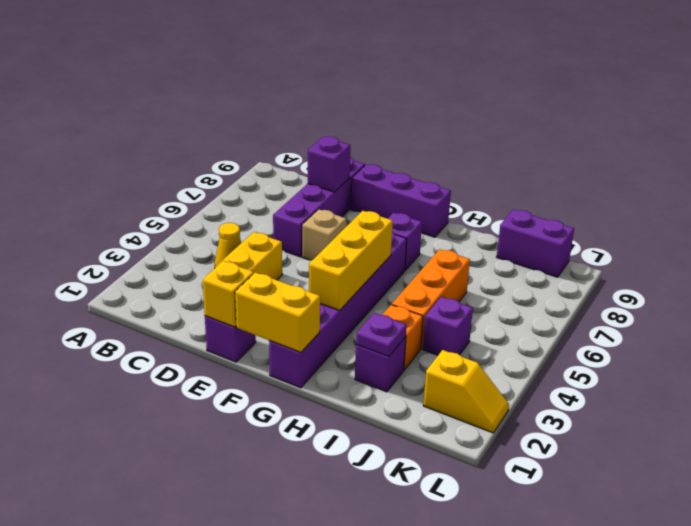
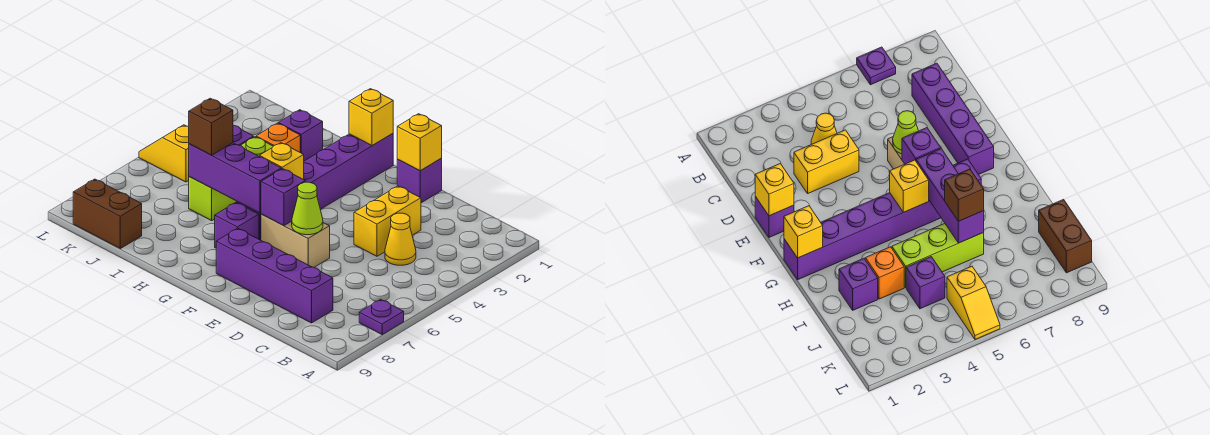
purple 1x4 brick [273,157,365,257] -> purple 1x4 brick turned to [216,228,333,323]
purple 1x1 brick [308,136,351,192] -> purple 1x1 brick moved to [261,169,305,226]
tan 1x1 brick [302,209,346,261] -> tan 1x2 brick [261,214,330,267]
none -> lime 1x1 cone [292,182,323,235]
purple 1x3 brick [351,164,451,237] -> purple 1x3 brick moved to [189,143,281,213]
yellow 1x2 brick [235,272,320,352] -> yellow 1x1 brick [349,89,393,146]
yellow 1x3 brick [309,211,393,311] -> yellow 1x1 brick [259,143,304,179]
purple 1x1 plate [356,313,407,357] -> purple 1x1 plate moved to [359,300,404,334]
orange 1x3 brick [392,249,470,349] -> lime 1x3 brick [189,137,273,221]
none -> brown 1x1 brick [189,98,233,155]
purple 1x2 brick [497,210,574,277] -> brown 1x2 brick [73,179,142,249]
yellow 1x2 slope [423,350,509,433] -> yellow 1x2 slope moved to [139,125,189,182]

